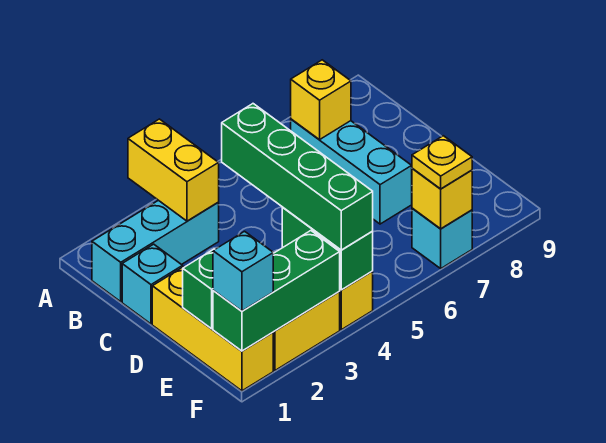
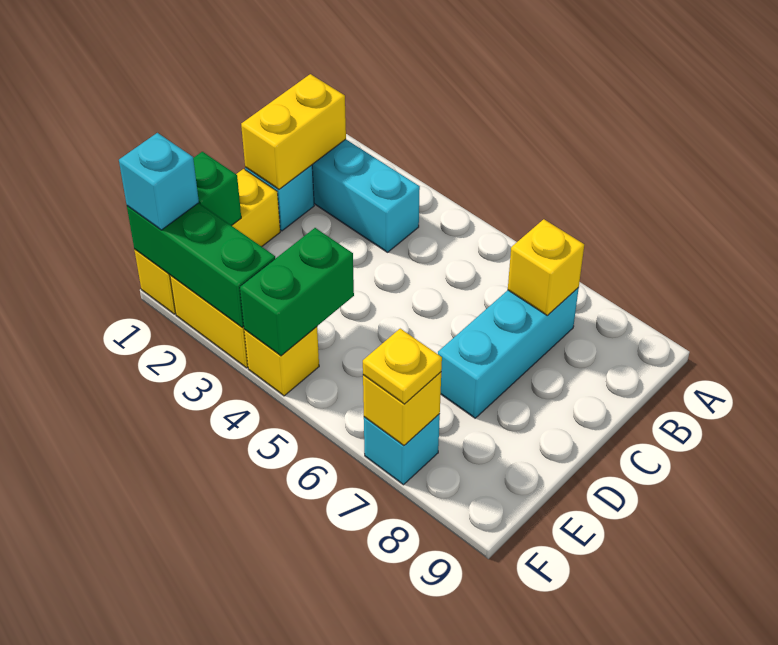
yellow 1x2 brick [128,119,219,221] -> yellow 1x2 brick moved to [241,74,346,189]
green 1x4 brick [222,104,373,250] -> none

